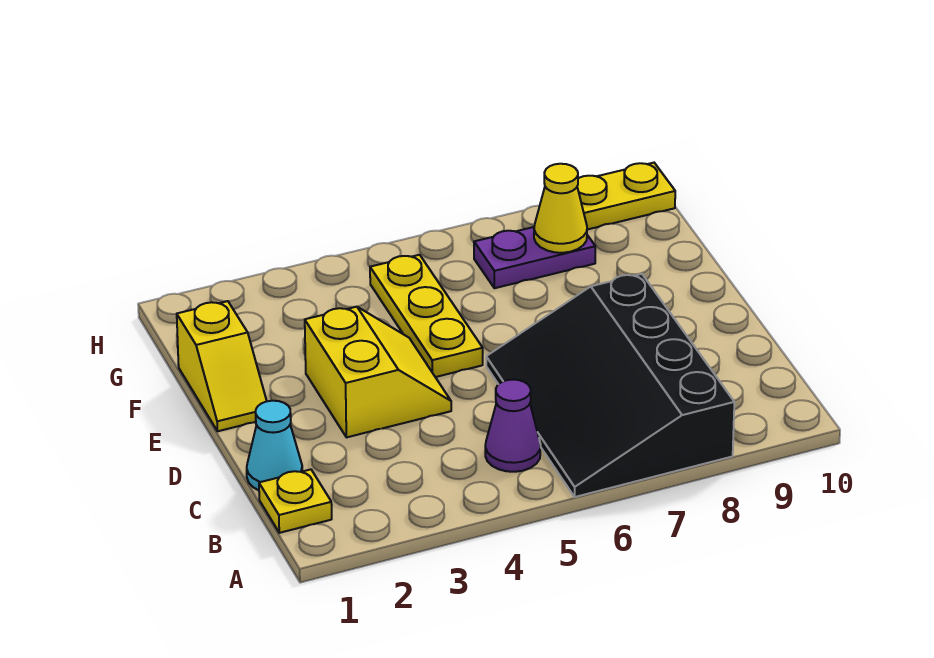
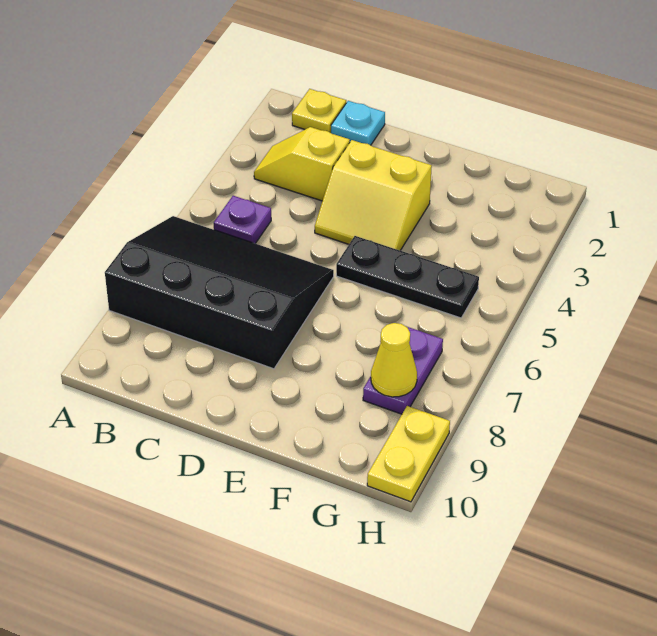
purple 1x1 cone [485,380,541,472] -> purple 1x1 plate [214,196,271,244]
cyan 1x1 cone [247,401,302,490] -> cyan 1x1 plate [331,101,385,145]
yellow 1x2 slope [177,301,267,431] -> yellow 1x2 slope moved to [254,127,350,201]
yellow 1x3 plate [370,255,483,377] -> black 1x3 plate [336,236,479,318]

